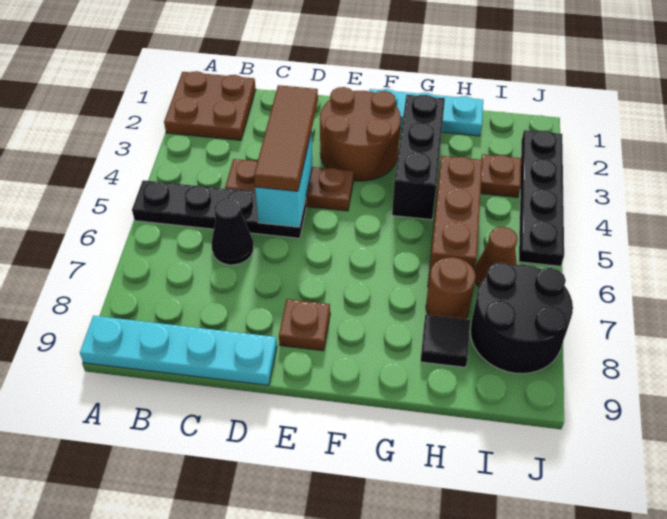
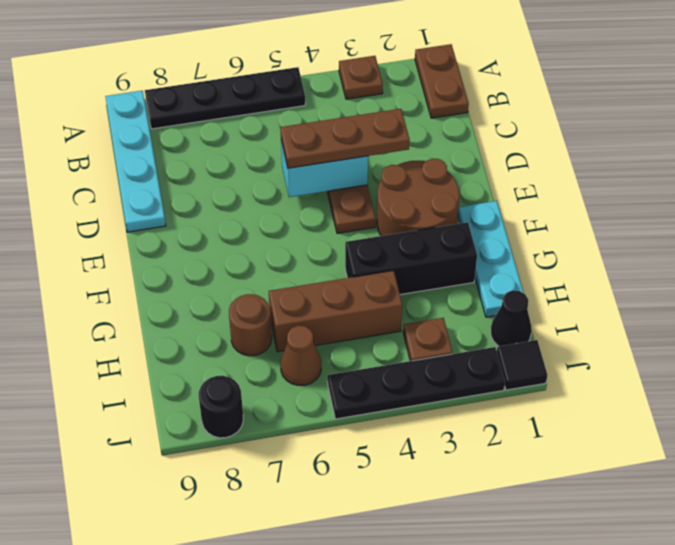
brown 2x2 plate [164,71,256,140] -> brown 1x2 plate [415,44,469,118]
black 1x4 plate [132,180,306,238] -> black 1x4 plate turned to [145,67,305,129]
black 1x1 cone [212,198,254,265] -> black 1x1 cone moved to [491,290,532,346]
brown 1x3 tile [254,85,318,191] -> brown 1x3 plate [280,109,410,168]
brown 1x1 plate [279,299,330,351] -> brown 1x1 plate moved to [339,56,383,99]
black 1x1 tile [420,315,470,367] -> black 1x1 tile moved to [497,340,547,390]
black 2x2 round brick [470,263,573,374] -> black 1x1 round brick [199,376,243,438]

